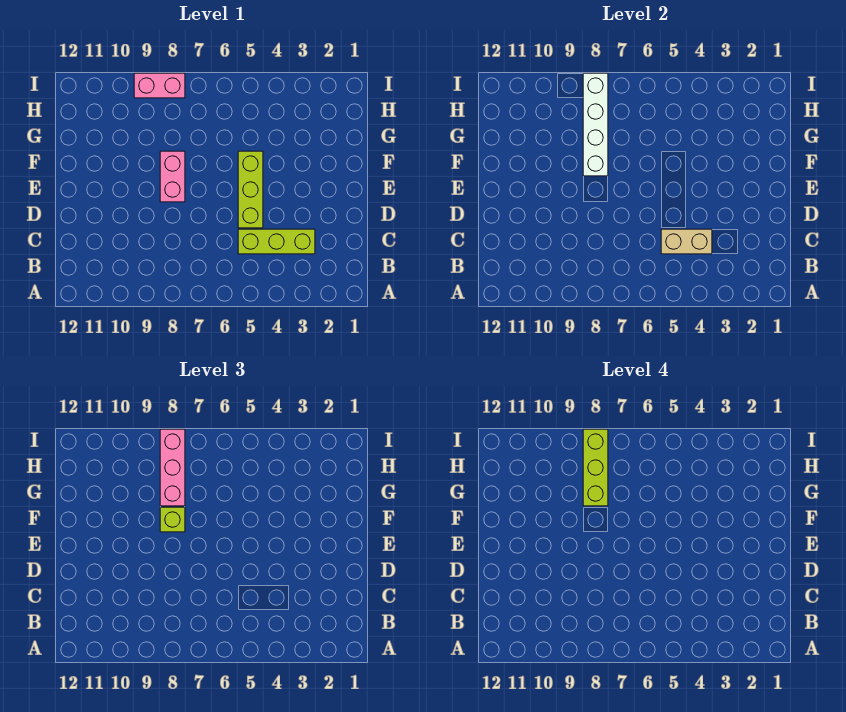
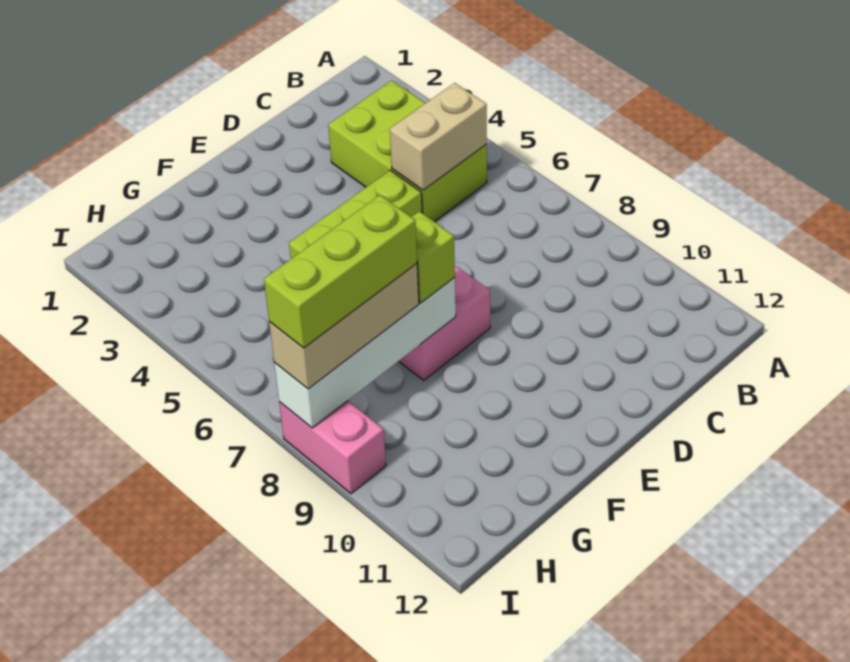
lime 1x3 brick [238,229,315,254] -> lime 2x3 brick [328,81,487,222]
tan 1x2 brick [661,229,712,254] -> tan 1x2 brick turned to [390,83,487,190]
pink 1x3 brick [160,429,185,506] -> tan 1x3 brick [269,264,419,389]

